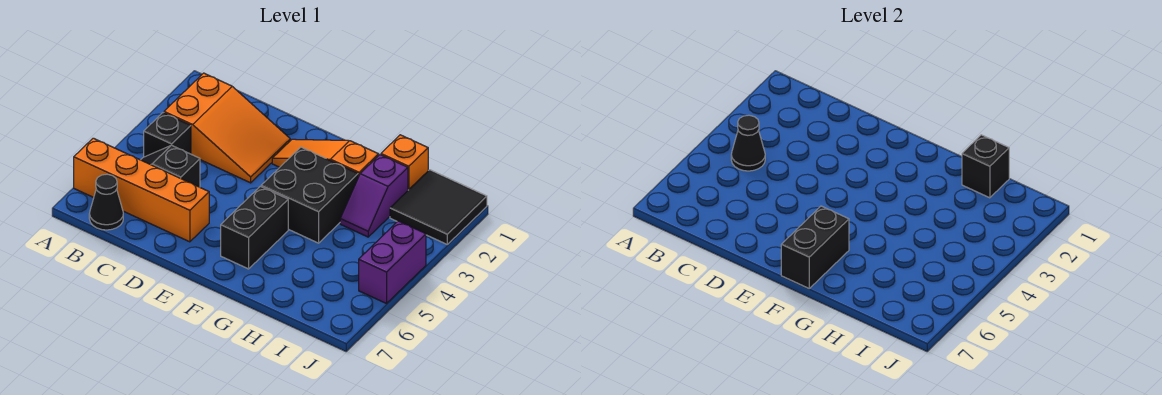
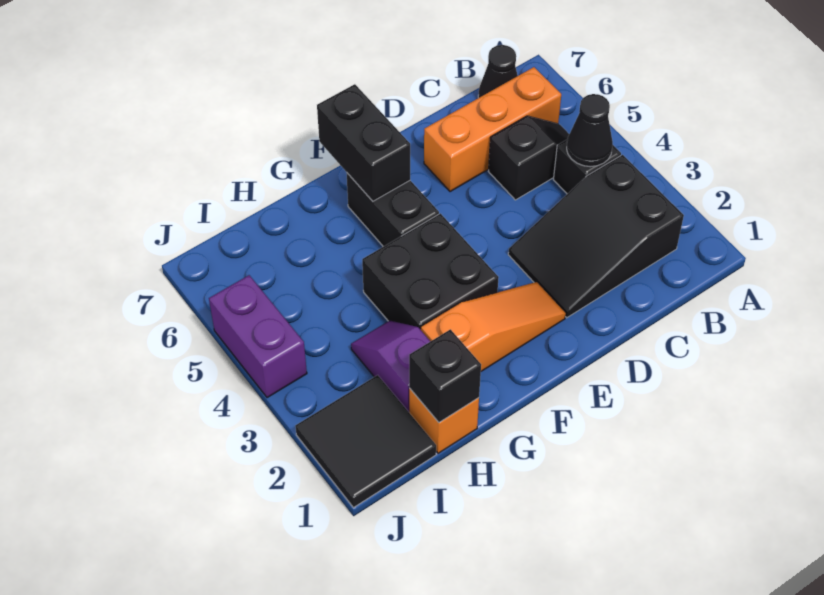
orange 1x4 brick [74,138,209,242] -> orange 1x3 brick [424,67,561,192]
orange 2x3 slope [164,73,290,183] -> black 2x3 slope [508,155,684,318]

